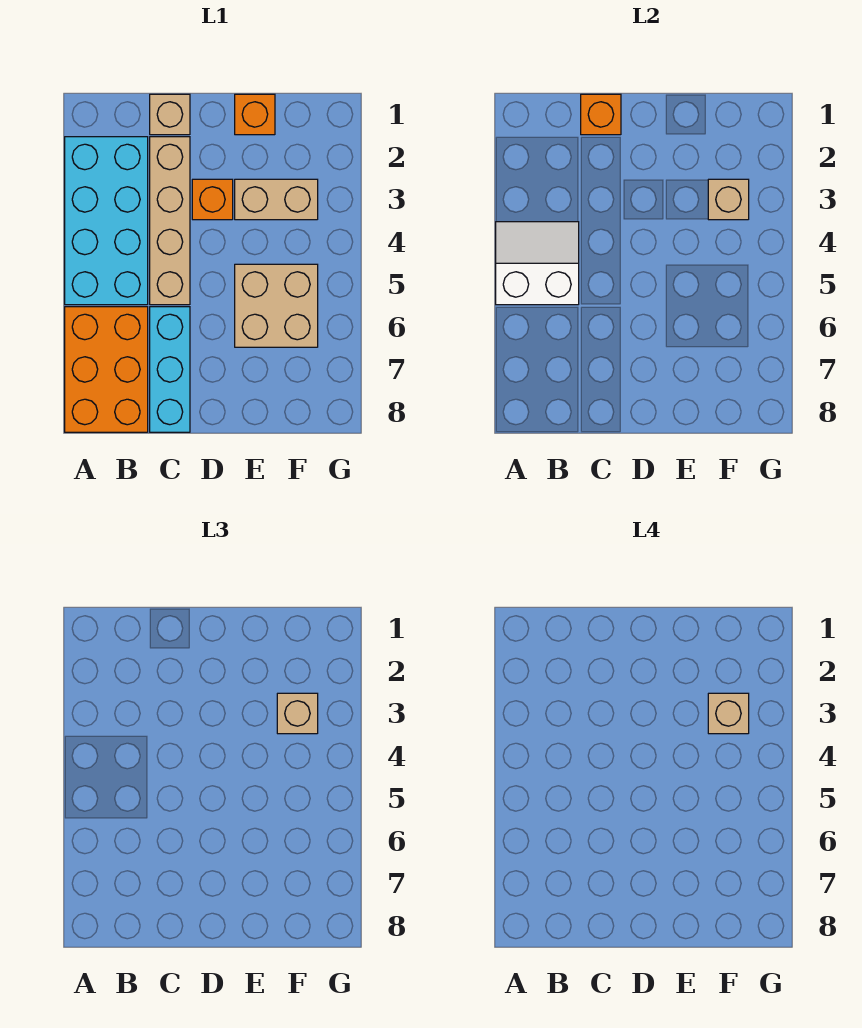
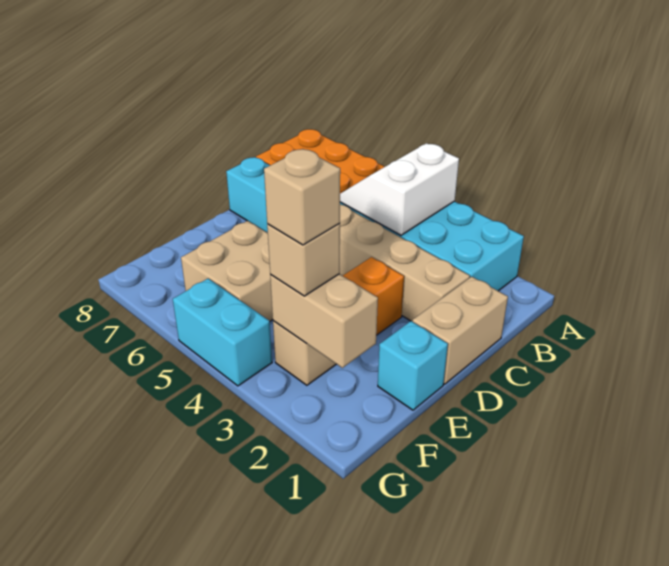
white 2x2 slope [496,222,579,305] -> white 2x2 slope turned to [340,143,459,235]
tan 1x1 brick [150,94,190,135] -> tan 1x2 brick [412,277,508,384]
orange 1x1 brick [581,94,621,135] -> none
orange 1x1 brick [235,94,275,135] -> cyan 1x1 brick [378,321,448,410]
tan 1x1 brick [708,179,749,220] -> tan 1x2 brick [270,274,378,368]
none -> cyan 1x2 brick [173,279,272,386]

